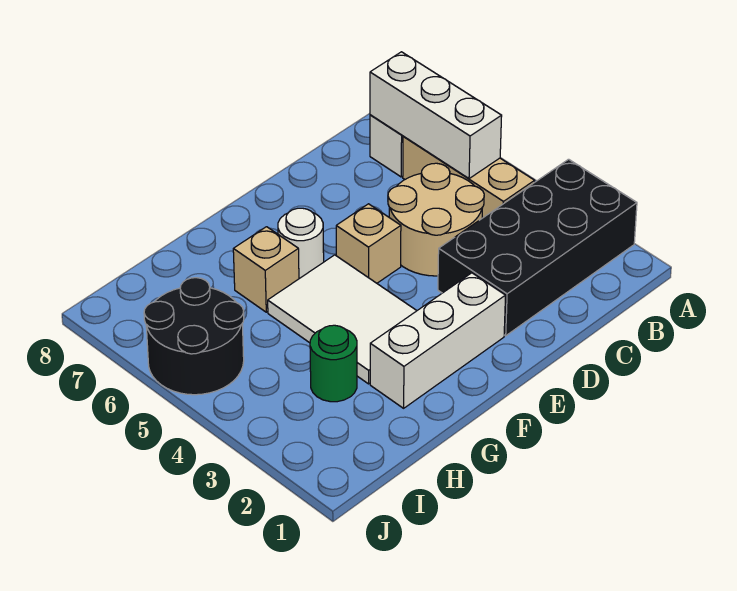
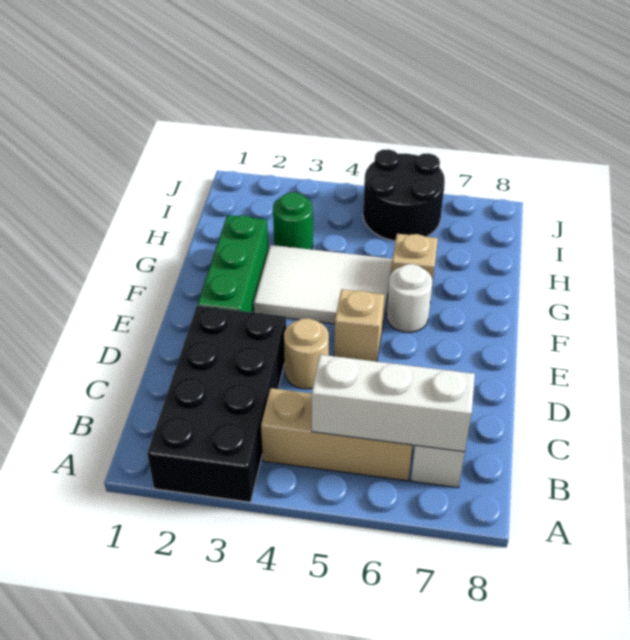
tan 2x2 round brick [388,163,484,276] -> tan 1x1 round brick [284,318,329,389]
white 1x3 brick [370,273,506,408] -> green 1x3 brick [197,215,268,312]

